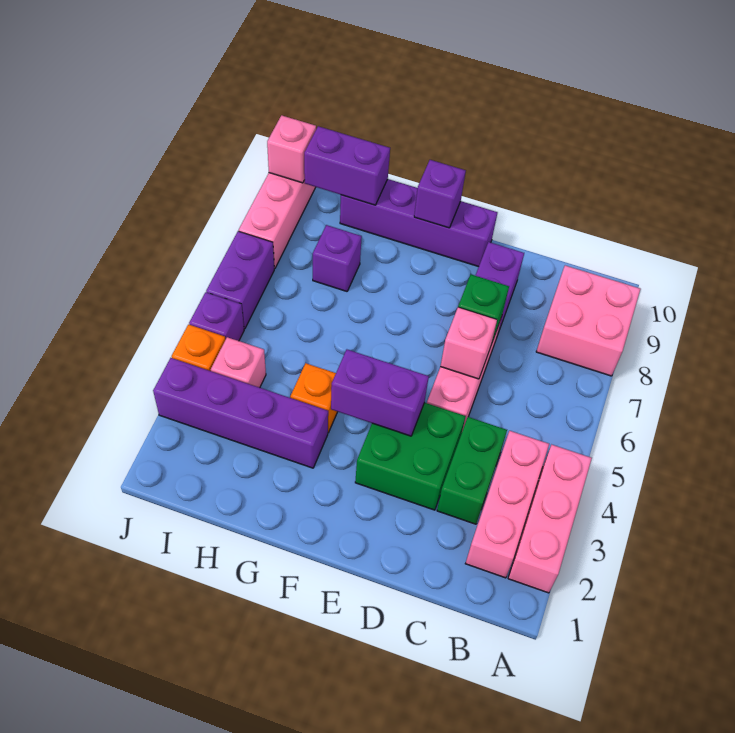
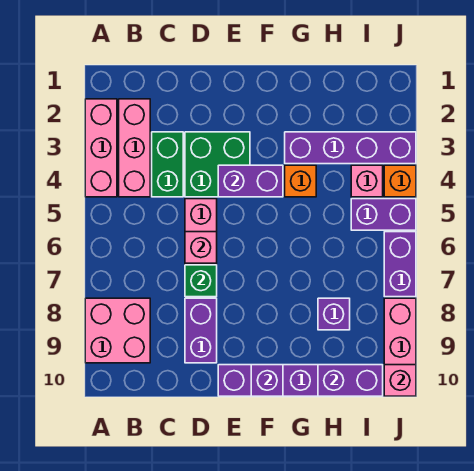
purple 1x1 brick [189,292,244,341] -> purple 1x2 brick [351,199,416,230]

